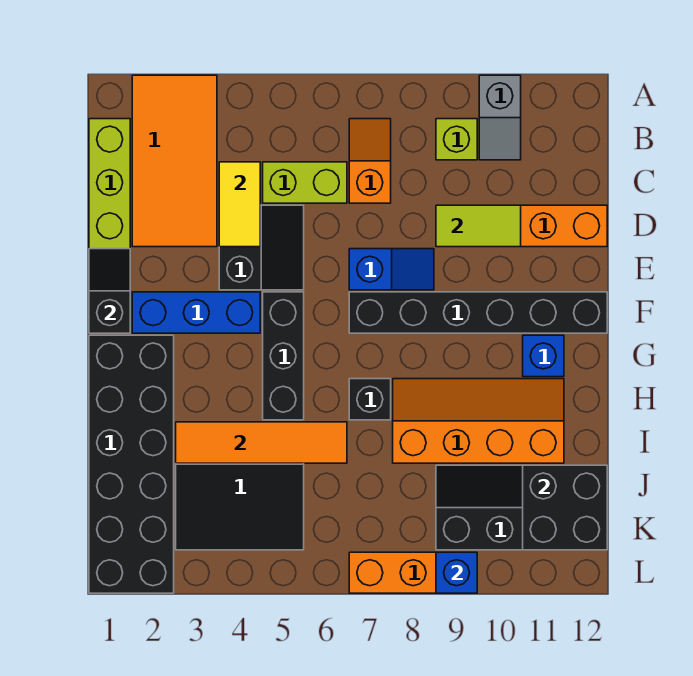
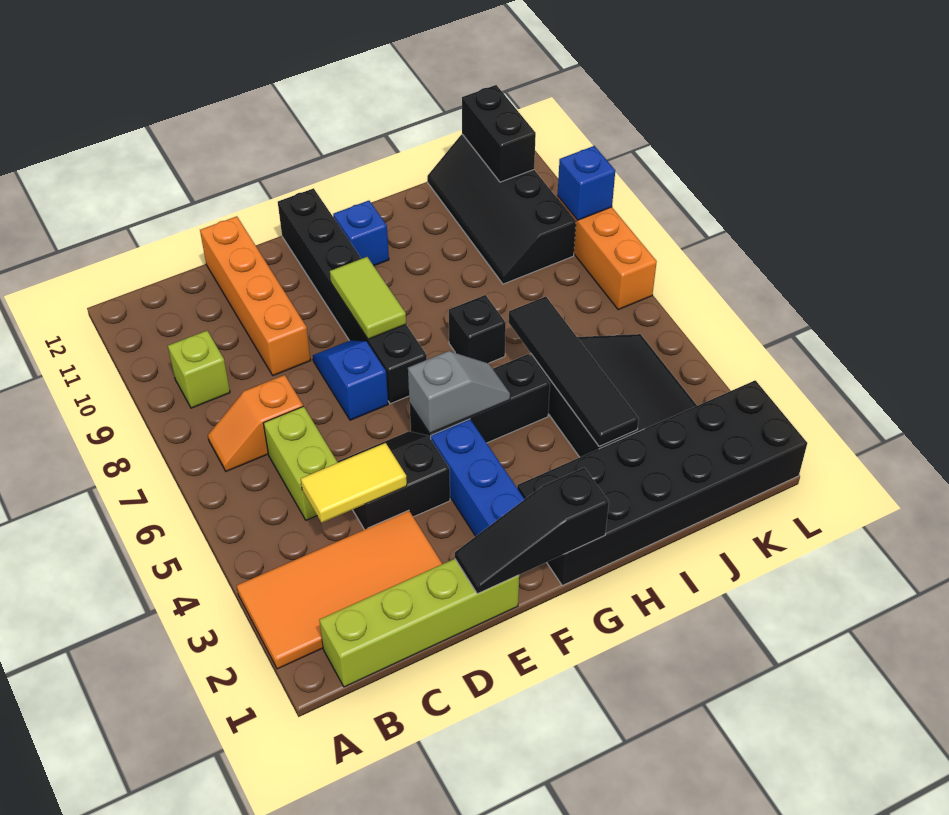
grey 1x2 slope [479,75,521,160] -> grey 1x2 slope moved to [408,351,510,433]
lime 1x2 tile [436,205,521,247] -> lime 1x2 tile moved to [330,257,406,339]
black 1x2 slope [89,249,130,333] -> black 1x3 slope [455,468,609,594]
orange 2x4 slope [393,379,564,463] -> none
orange 1x4 tile [176,422,347,463] -> black 1x4 tile [509,296,639,446]
black 2x2 brick [523,465,607,550] -> black 1x2 brick [462,85,536,182]

